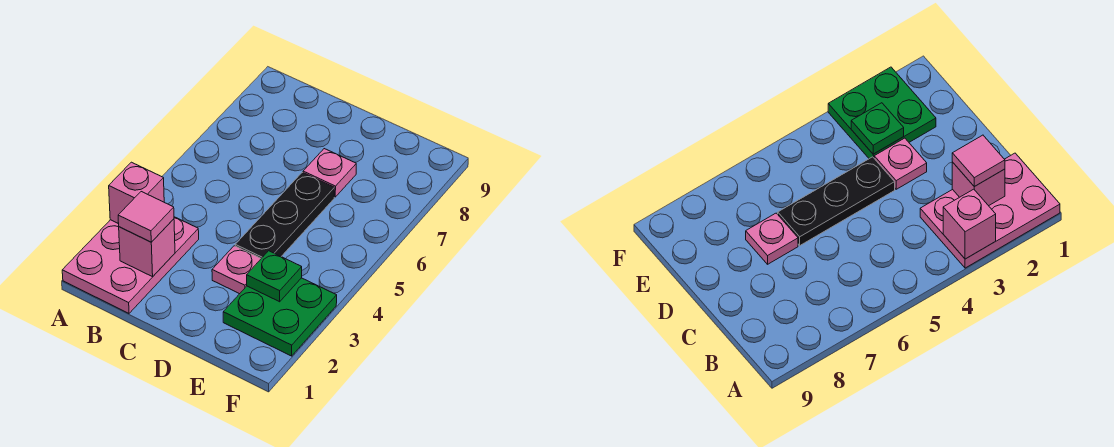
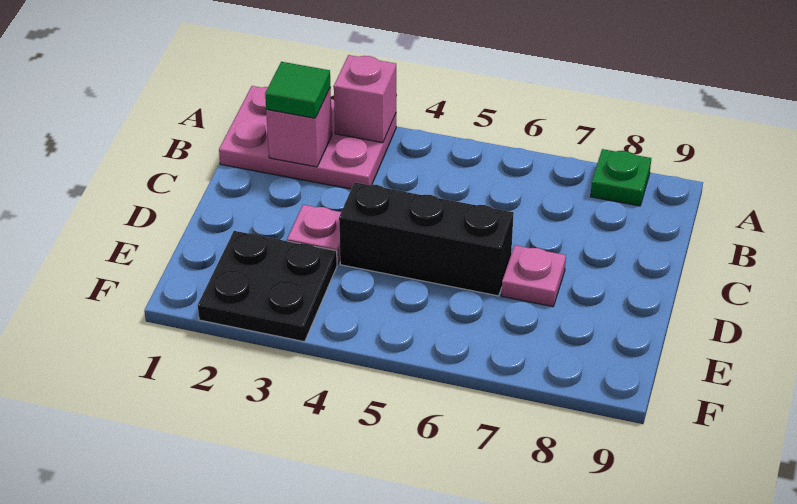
pink 1x1 tile [118,192,174,242] -> green 1x1 tile [265,62,331,118]
black 1x3 plate [235,172,334,258] -> black 1x3 brick [339,182,514,296]
green 2x2 plate [223,278,337,356] -> black 2x2 plate [198,231,337,342]
green 1x1 plate [247,251,302,302] -> green 1x1 plate moved to [590,149,651,206]

